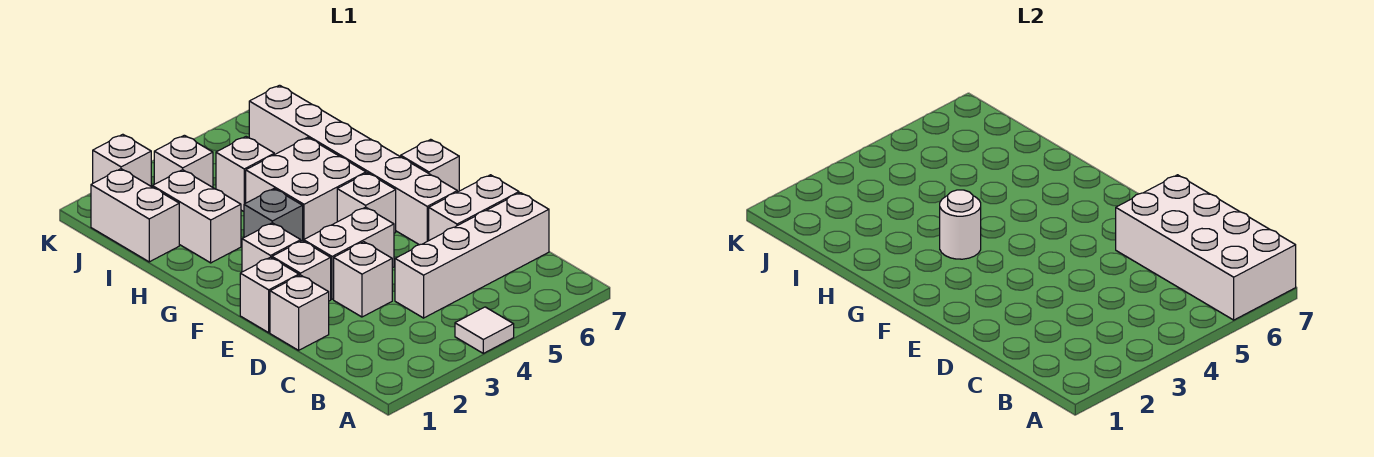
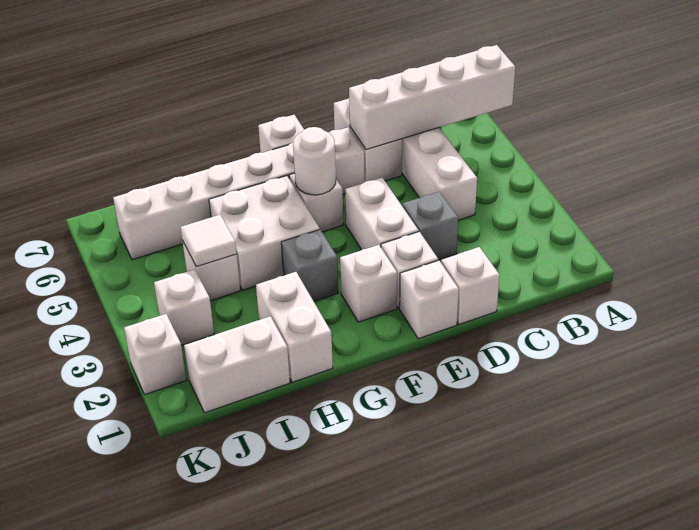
white 1x1 tile [455,307,514,353] -> white 1x1 tile moved to [181,215,237,267]
white 2x4 brick [1116,175,1296,320] -> white 1x4 brick [349,45,515,149]
white 1x1 brick [334,242,392,317] -> grey 1x1 brick [402,192,458,260]
white 1x1 round brick [940,190,981,259] -> white 1x1 round brick moved to [293,127,336,195]
white 1x2 brick [152,170,241,263] -> white 1x2 brick turned to [256,272,333,382]

